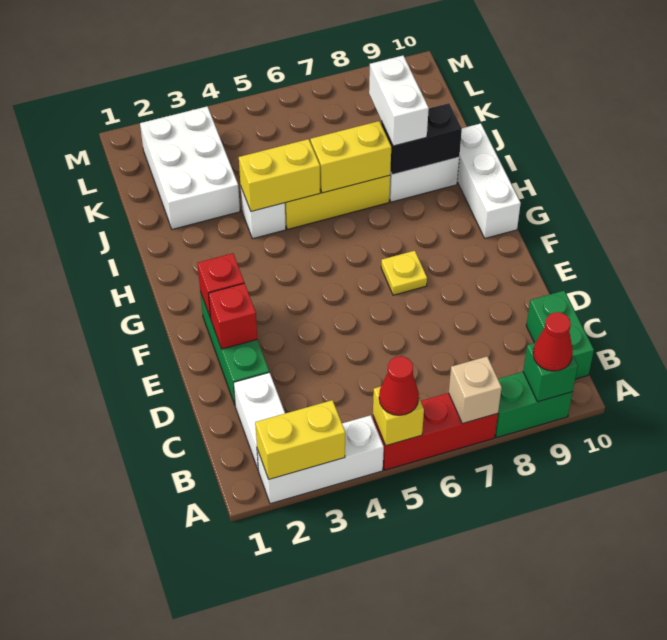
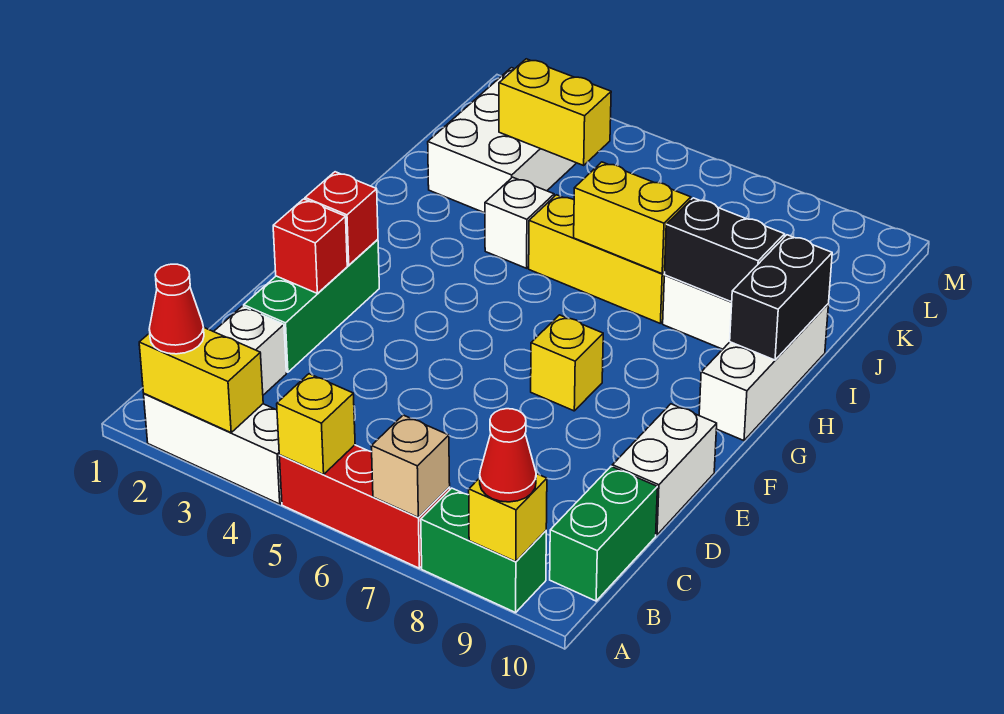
red 1x1 cone [379,356,419,415] -> red 1x1 cone moved to [149,264,204,354]
green 1x1 brick [523,343,578,402] -> yellow 1x1 brick [469,474,547,562]
yellow 1x1 plate [381,251,427,295] -> yellow 1x1 brick [531,315,603,411]
none -> black 1x2 brick [730,235,832,360]
yellow 1x2 brick [239,139,320,211] -> yellow 1x2 brick moved to [499,59,611,165]
white 1x2 brick [369,56,429,146] -> white 1x2 brick moved to [612,404,717,535]

